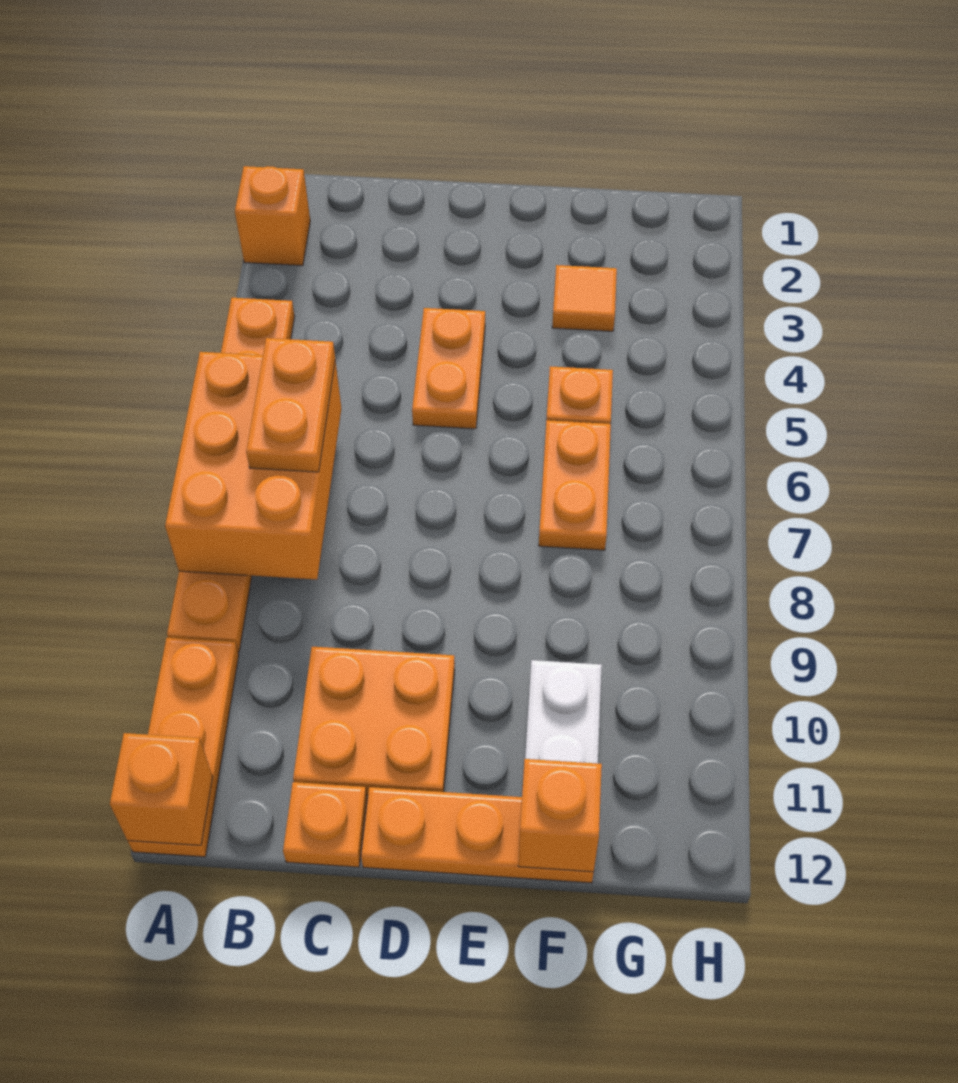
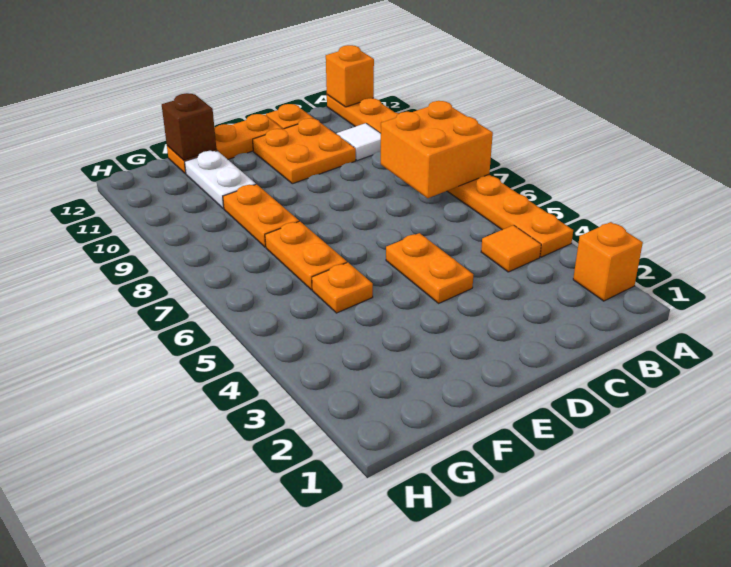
orange 2x3 brick [165,352,341,580] -> orange 2x2 brick [381,101,493,198]
orange 1x2 plate [246,338,335,472] -> orange 1x2 plate moved to [223,184,299,247]
none -> white 1x1 tile [337,123,381,161]
orange 1x1 tile [552,265,617,331] -> orange 1x1 tile moved to [481,225,541,272]
orange 1x1 brick [518,759,602,872] -> brown 1x1 brick [162,93,216,160]

